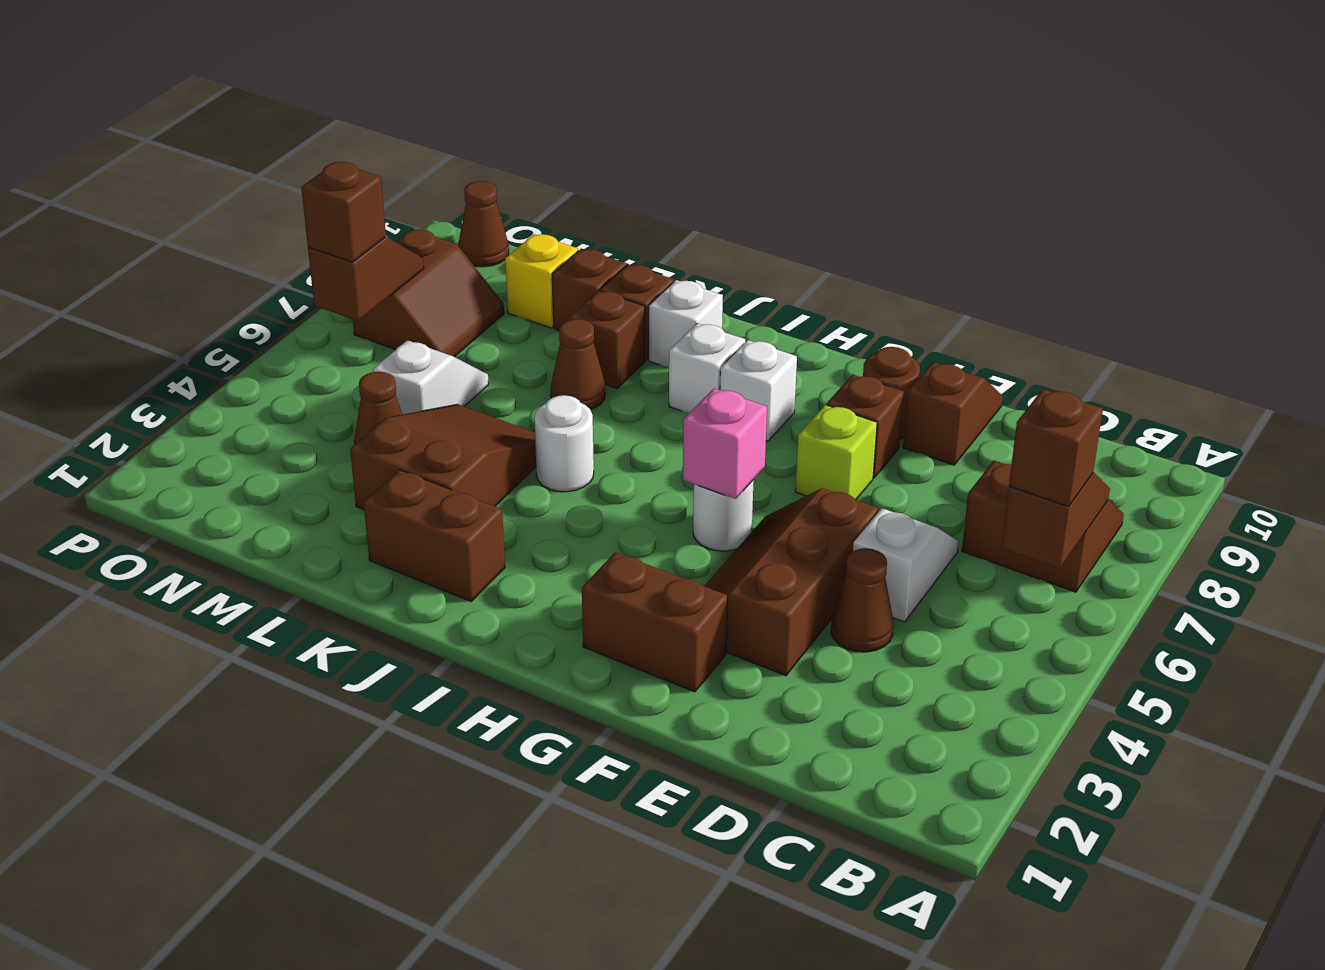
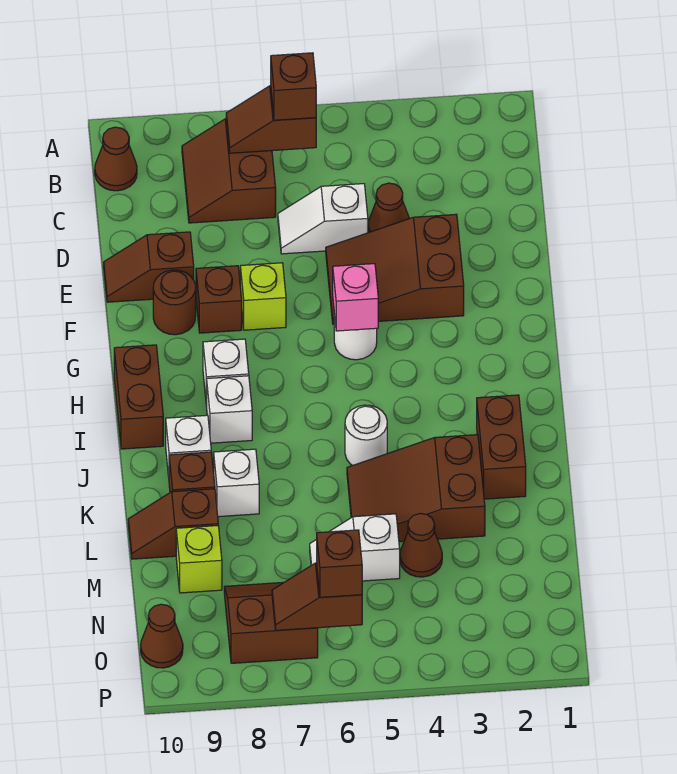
brown 2x3 slope [704,488,878,676] -> brown 2x3 slope turned to [326,214,464,324]
brown 1x2 brick [582,552,728,692] -> brown 1x2 brick moved to [114,345,163,449]
brown 1x1 cone [551,319,605,410] -> brown 1x1 cone moved to [95,127,137,191]
brown 1x1 brick [570,291,645,388] -> white 1x1 brick [214,449,259,517]
yellow 1x1 brick [505,234,578,328] -> lime 1x1 brick [176,526,222,593]

